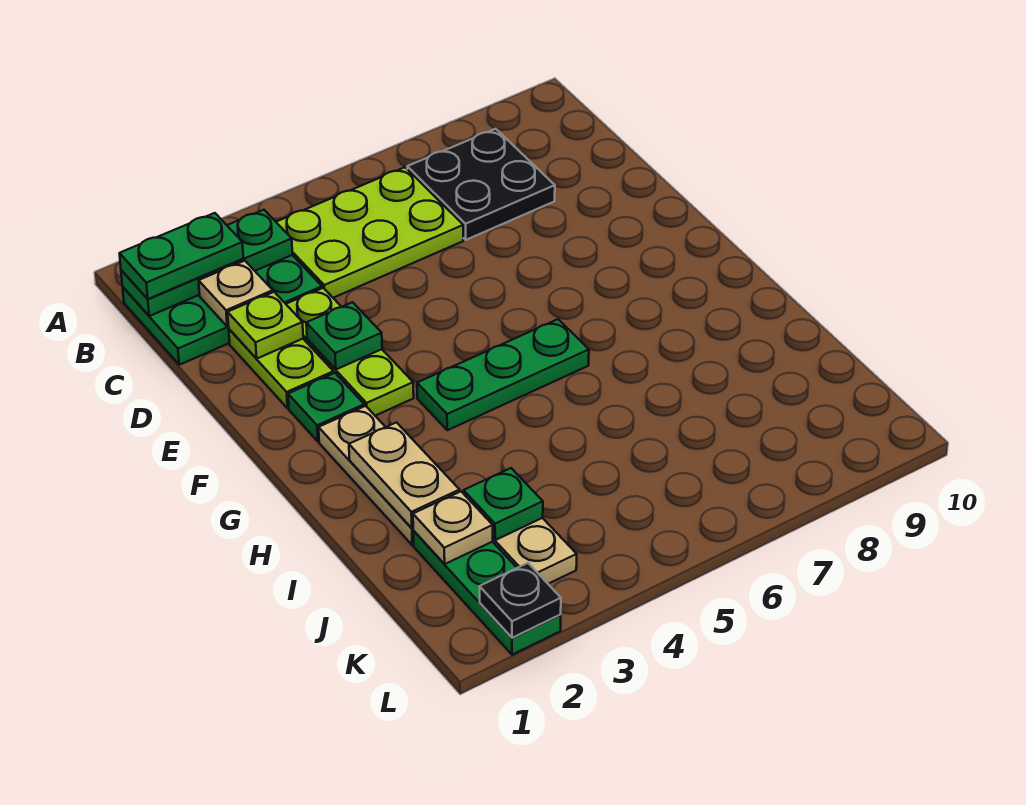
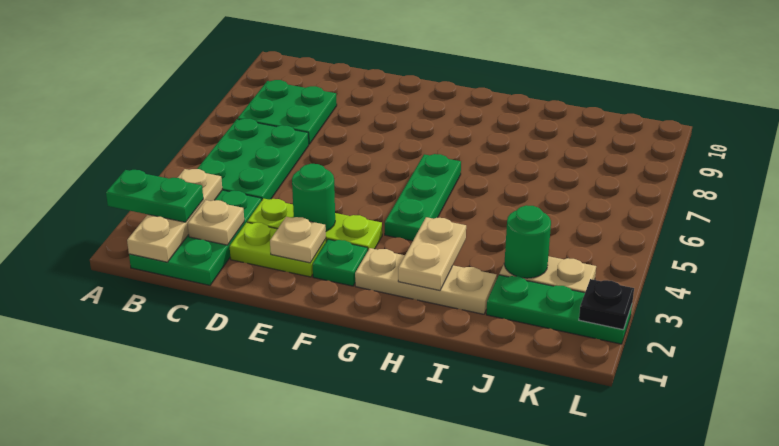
green 1x3 plate [121,210,293,316] -> tan 1x3 plate [127,169,222,262]
green 1x2 plate [119,213,243,299] -> green 1x2 plate turned to [106,170,203,222]
lime 2x3 plate [276,167,463,298] -> green 2x3 plate [197,119,309,200]
black 2x2 plate [407,129,555,240] -> green 2x2 plate [238,80,337,144]
lime 1x1 plate [228,292,303,359] -> none
green 1x1 plate [306,302,382,369] -> green 1x1 round brick [292,164,335,231]
tan 1x2 plate [349,422,460,528] -> tan 1x2 plate turned to [398,217,466,290]
tan 1x1 plate [413,492,493,564] -> tan 1x1 plate moved to [270,217,326,263]
green 1x1 plate [464,468,543,540] -> green 1x1 round brick [504,205,551,278]

